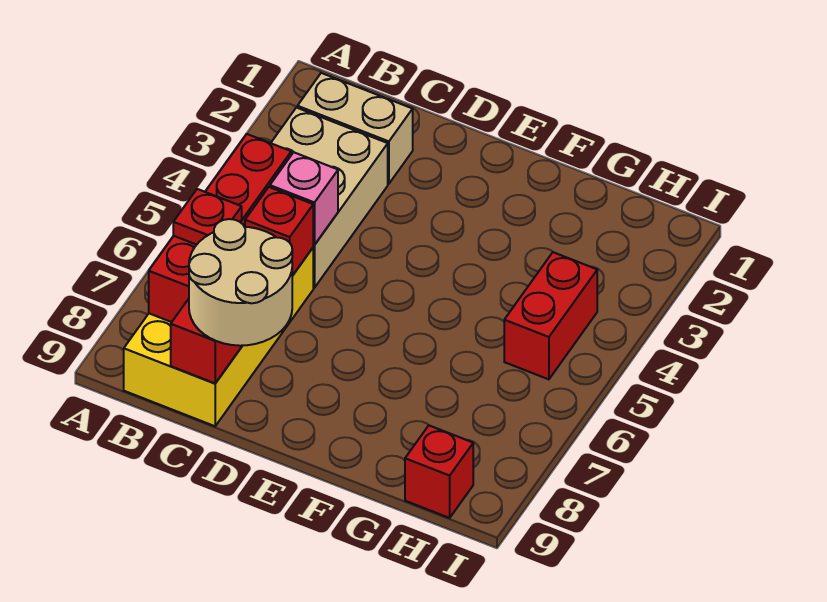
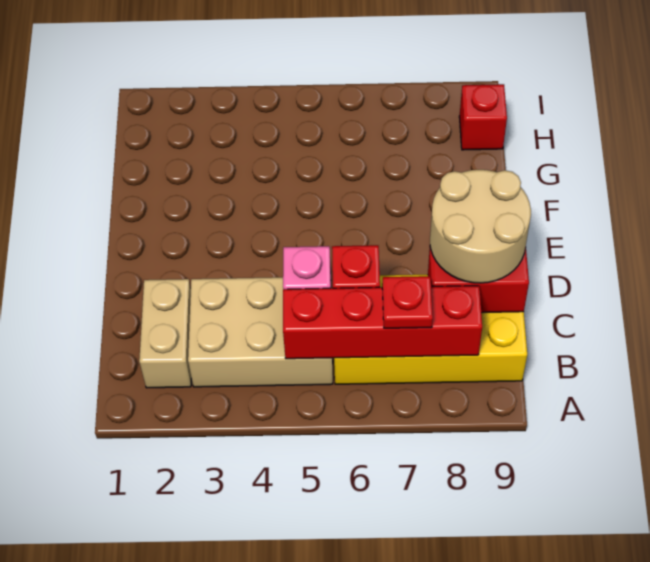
red 1x2 brick [504,252,597,379] -> none

